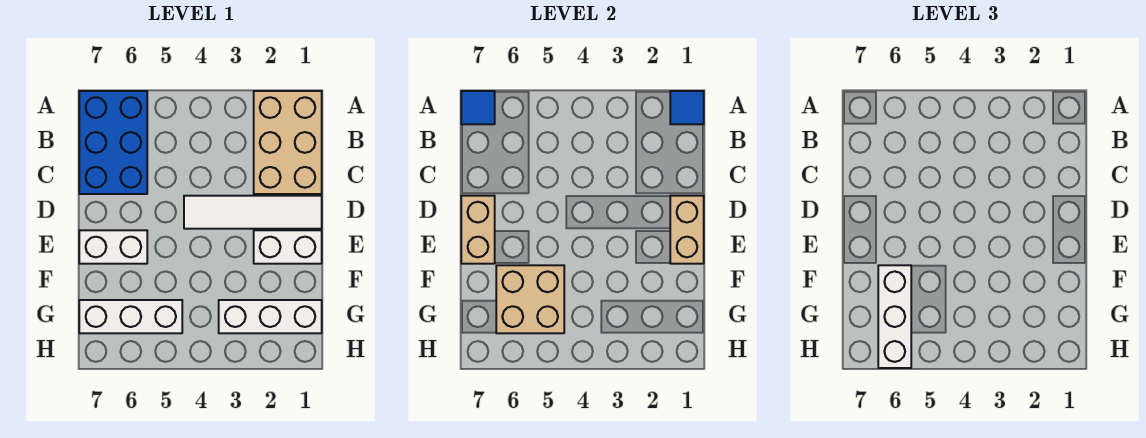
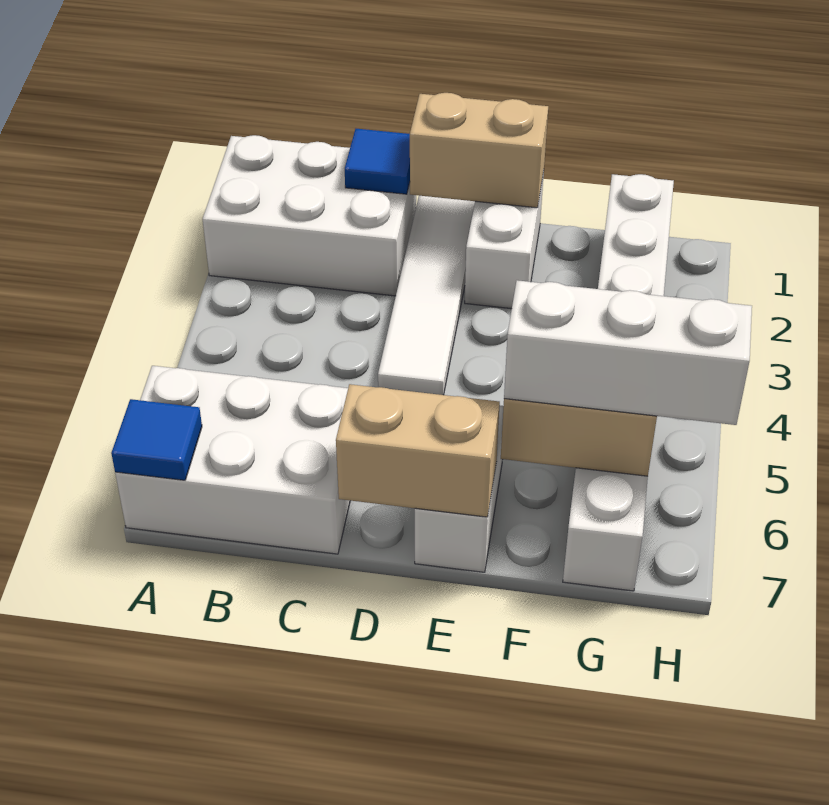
tan 2x3 brick [254,91,322,194] -> white 2x3 brick [203,135,416,296]
blue 1x1 tile [670,91,704,124] -> blue 1x1 tile moved to [345,129,410,194]
blue 2x3 brick [79,91,147,194] -> white 2x3 brick [115,366,350,554]

